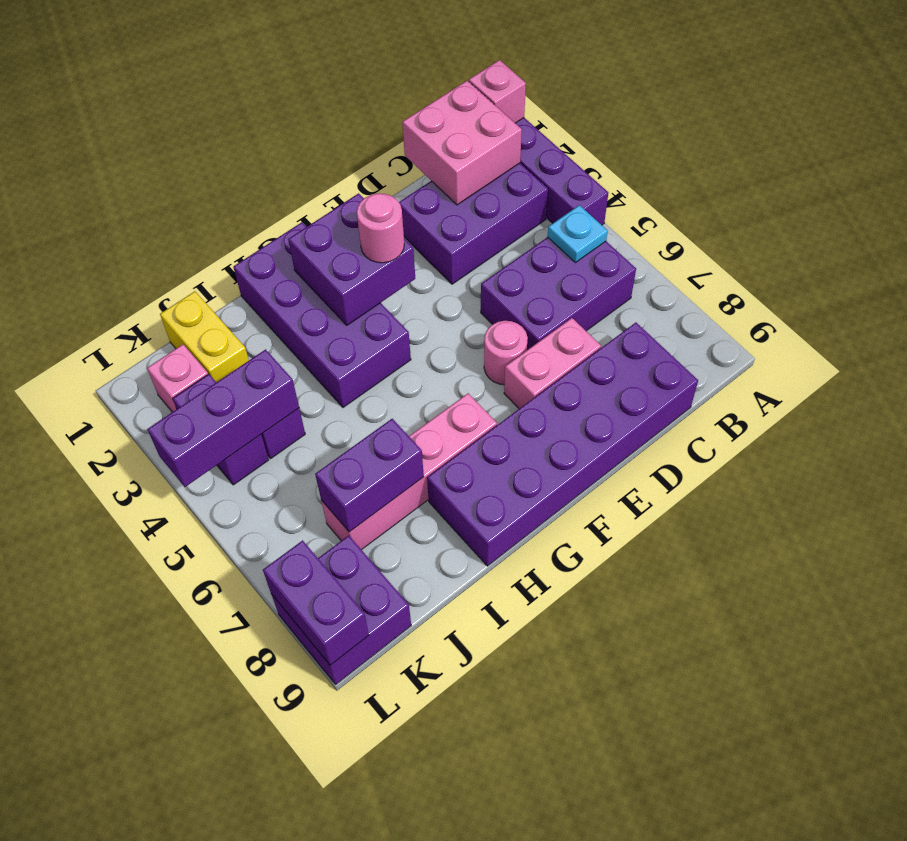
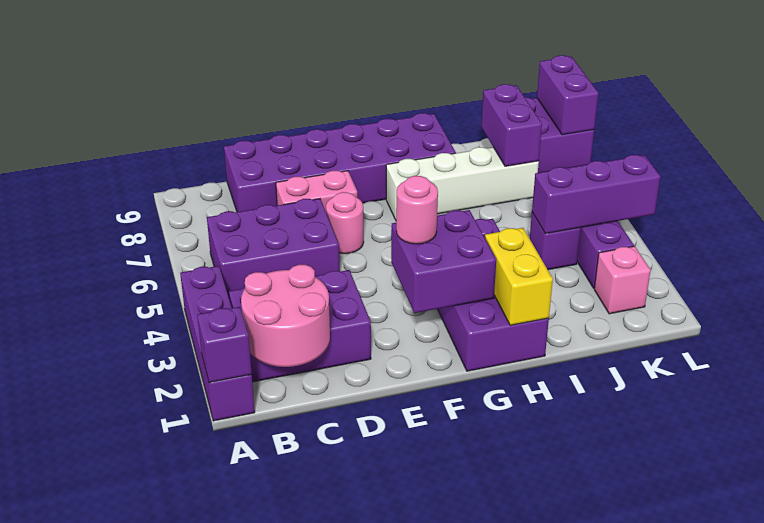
pink 1x1 brick [469,60,526,123] -> purple 1x1 brick [197,307,252,383]
pink 2x2 brick [402,81,522,205] -> pink 2x2 round brick [241,265,330,367]
cyan 1x1 plate [547,205,608,263] -> none
pink 1x4 brick [321,393,497,550] -> white 1x4 brick [386,147,539,220]
purple 1x2 brick [315,419,424,532] -> purple 1x2 brick turned to [481,84,542,166]
yellow 1x2 brick [160,291,249,382] -> yellow 1x2 brick moved to [485,228,553,325]

